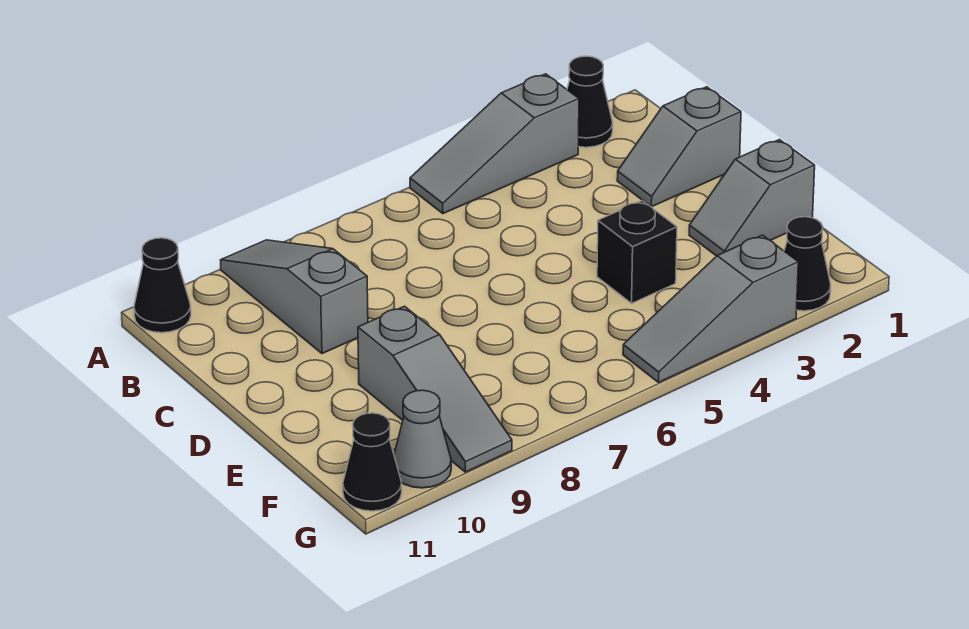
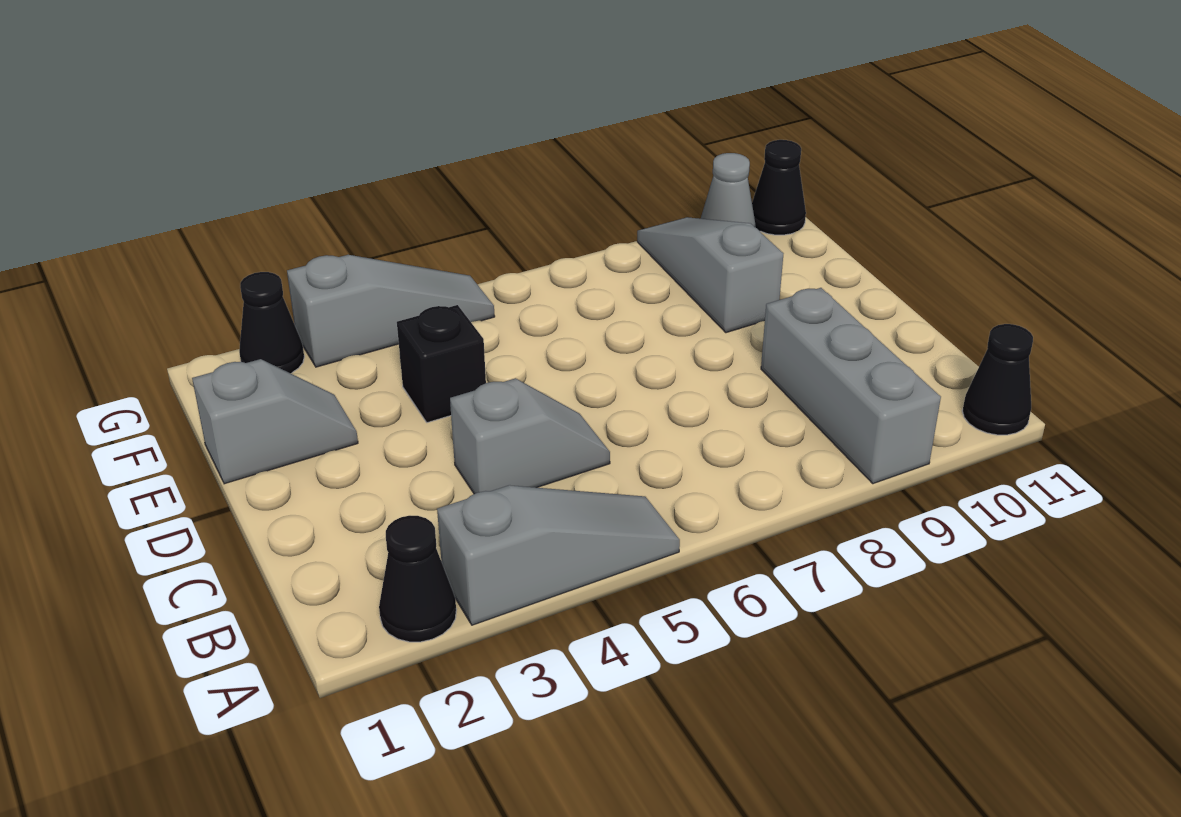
grey 1x3 slope [221,240,368,354] -> grey 1x3 brick [761,288,941,484]
grey 1x2 slope [617,87,741,207] -> grey 1x2 slope moved to [450,378,610,494]

